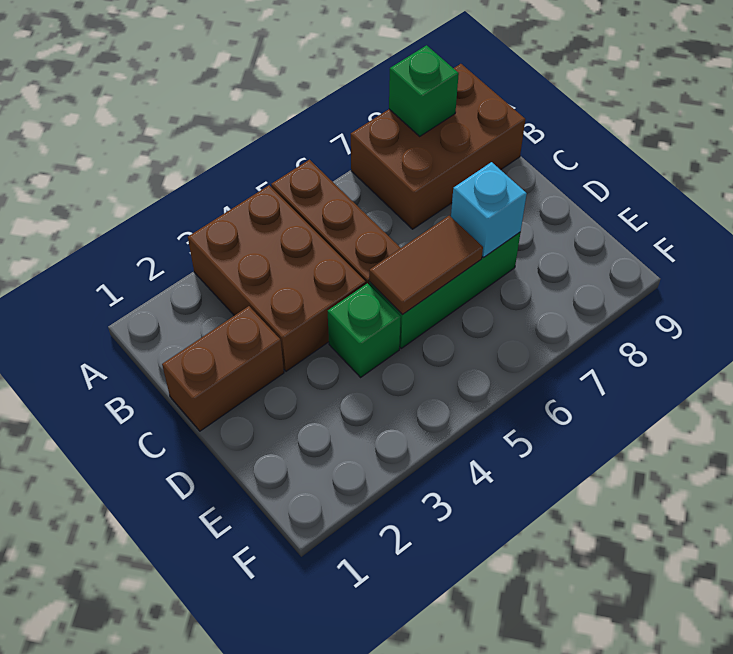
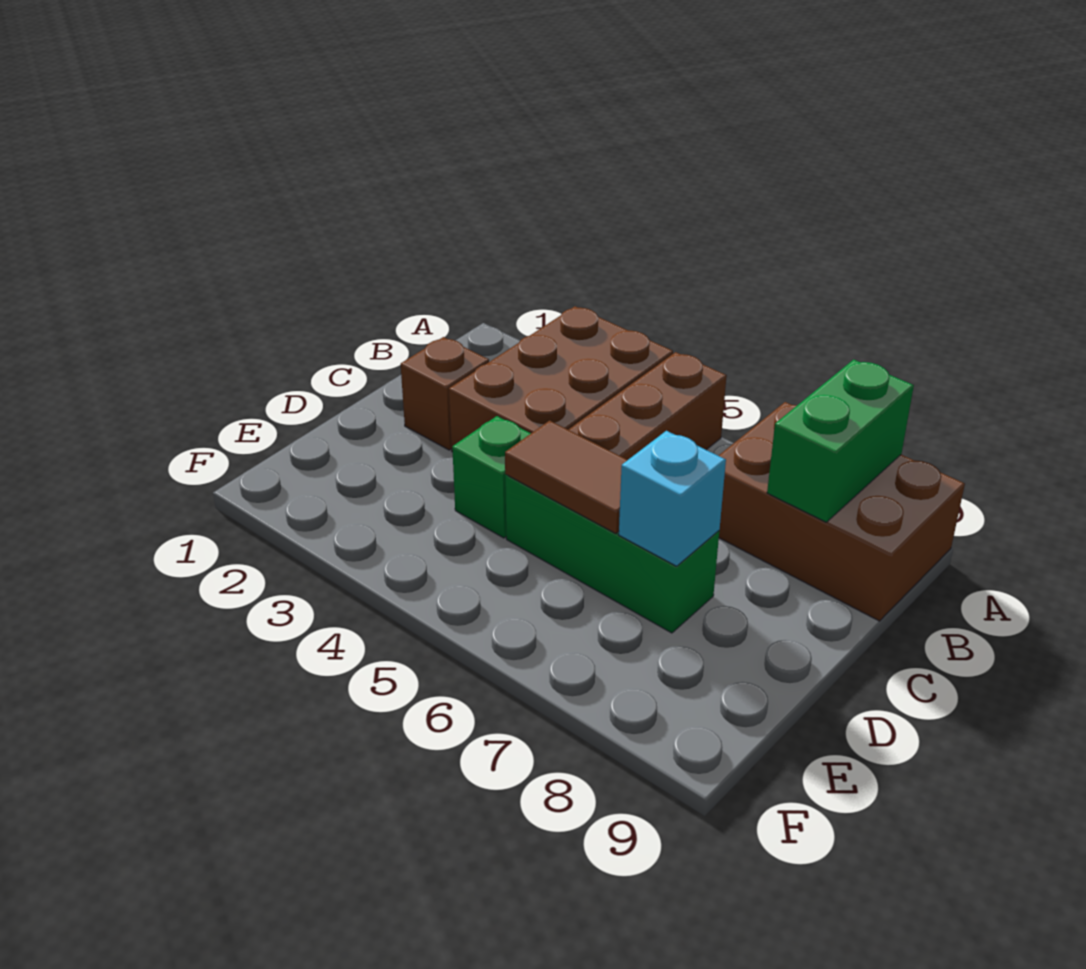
green 1x1 brick [389,45,459,136] -> green 1x2 brick [767,360,914,522]
brown 1x2 brick [162,306,284,431] -> brown 1x1 brick [401,337,489,450]

